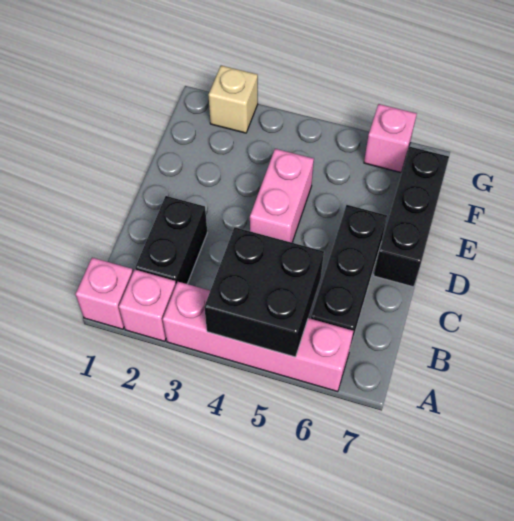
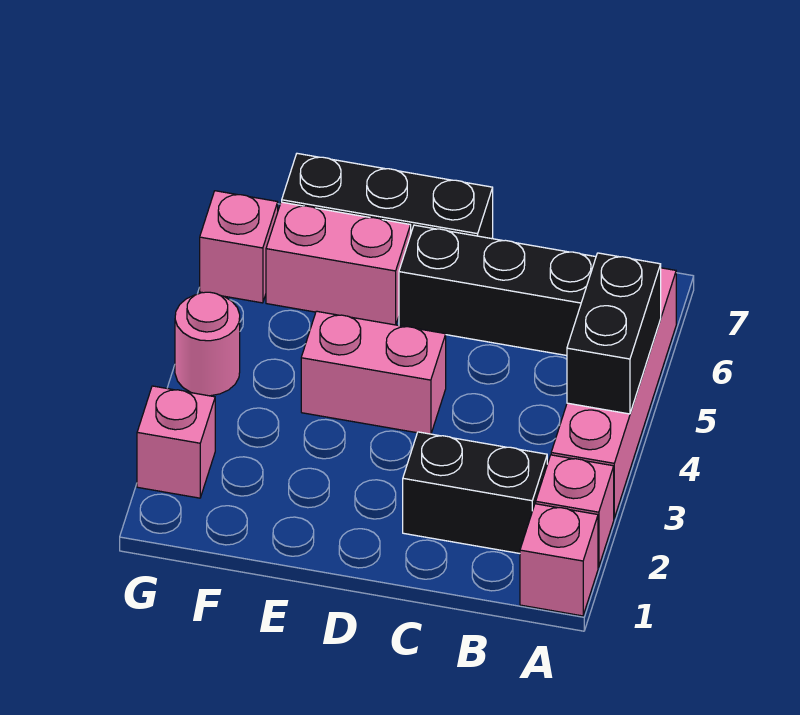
black 2x2 brick [204,227,324,357] -> black 1x2 brick [567,253,661,414]
none -> pink 1x2 brick [266,202,411,325]
tan 1x1 brick [209,65,258,133] -> pink 1x1 brick [137,386,215,498]
none -> pink 1x1 round brick [175,292,240,396]

